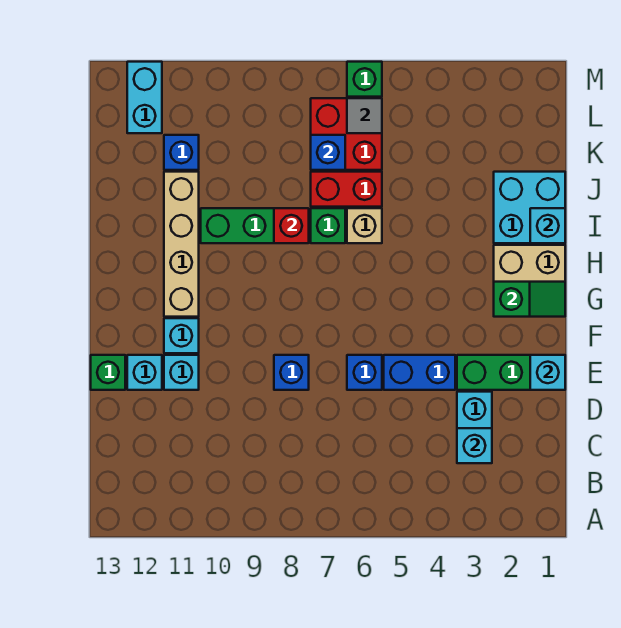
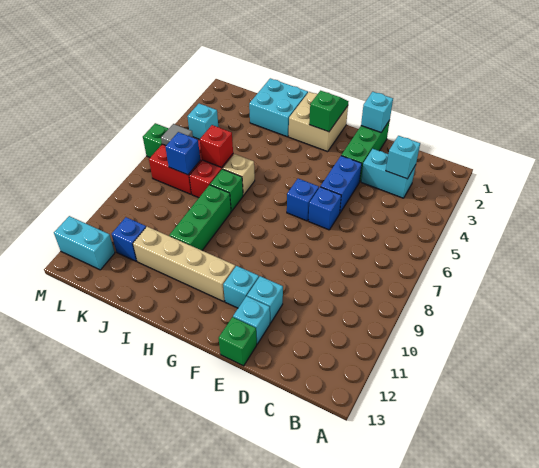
blue 1x1 brick [274,355,309,390] -> blue 1x1 brick moved to [287,179,319,221]
cyan 1x1 brick [530,208,565,243] -> cyan 1x1 brick moved to [187,104,218,139]
red 1x1 brick [274,208,309,243] -> red 1x1 brick moved to [200,125,233,167]

